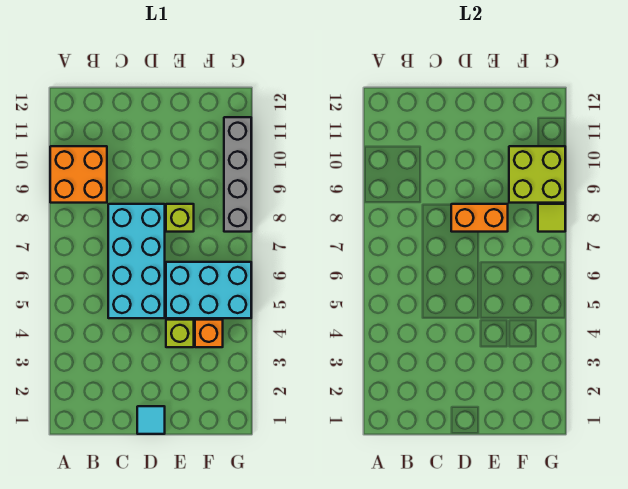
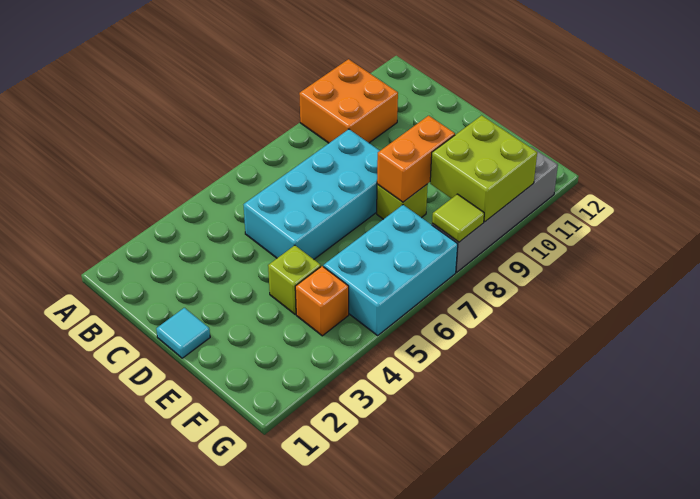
orange 1x2 brick [451,204,508,232] -> orange 1x2 brick turned to [377,116,455,202]
cyan 2x3 brick [166,262,251,318] -> cyan 2x3 brick turned to [323,205,458,335]

